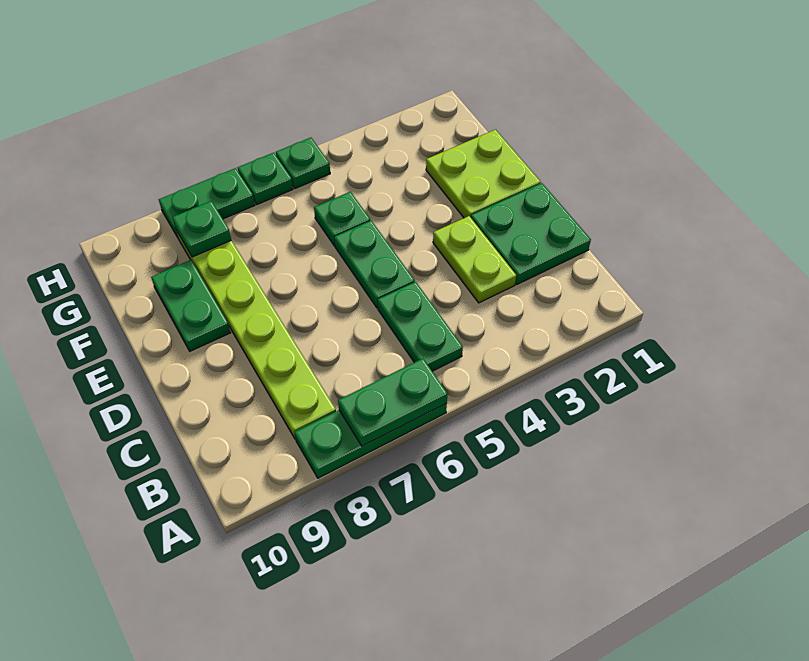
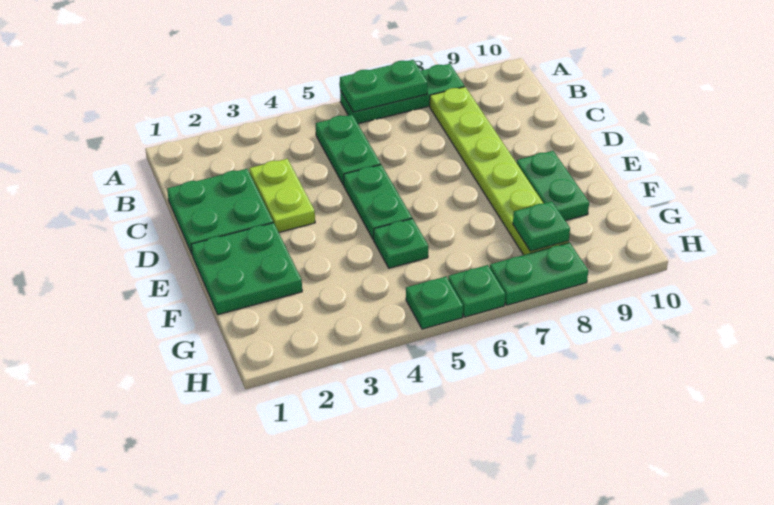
lime 2x2 plate [426,130,541,218] -> green 2x2 plate [191,223,302,315]

